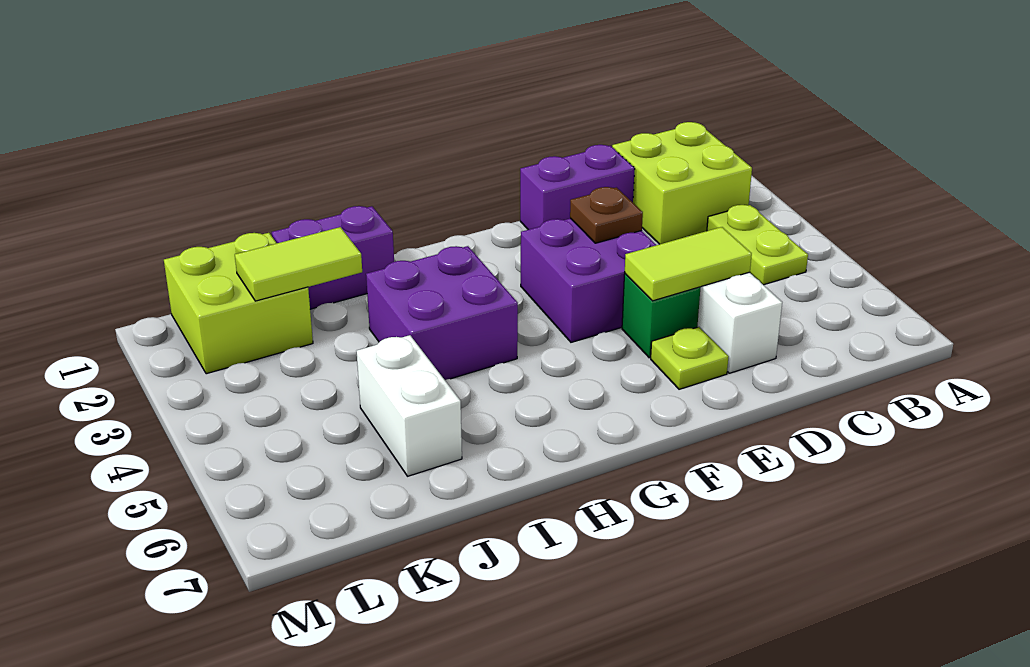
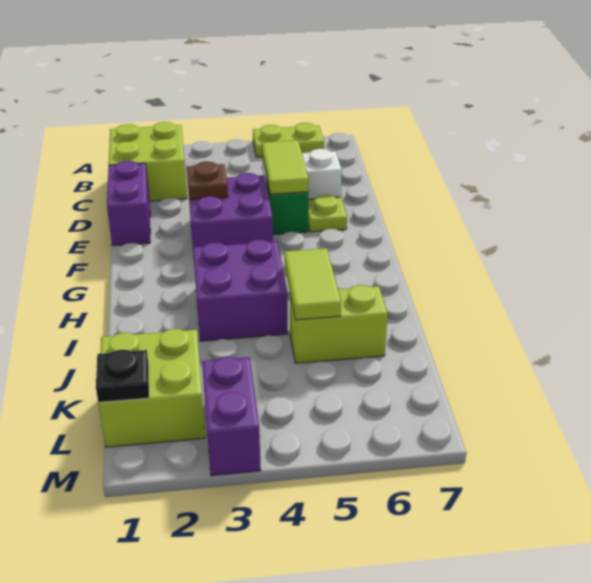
lime 1x2 plate [707,205,808,285] -> lime 1x2 plate moved to [253,123,324,157]
purple 1x2 brick [272,206,394,309] -> purple 1x2 brick moved to [202,357,261,476]
lime 1x2 tile [235,227,362,301] -> lime 1x2 tile moved to [284,248,341,320]
white 1x2 brick [357,335,462,476] -> lime 1x2 brick [290,285,388,363]
none -> black 1x1 plate [96,350,149,402]

